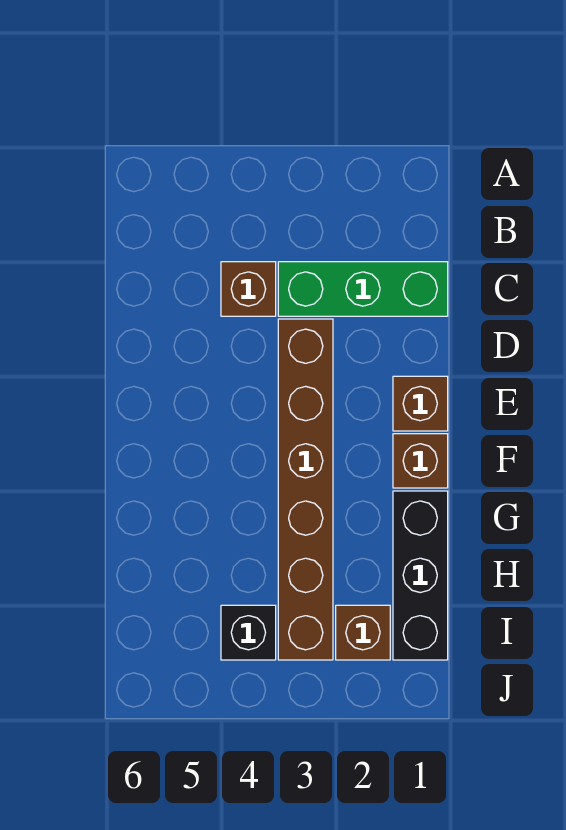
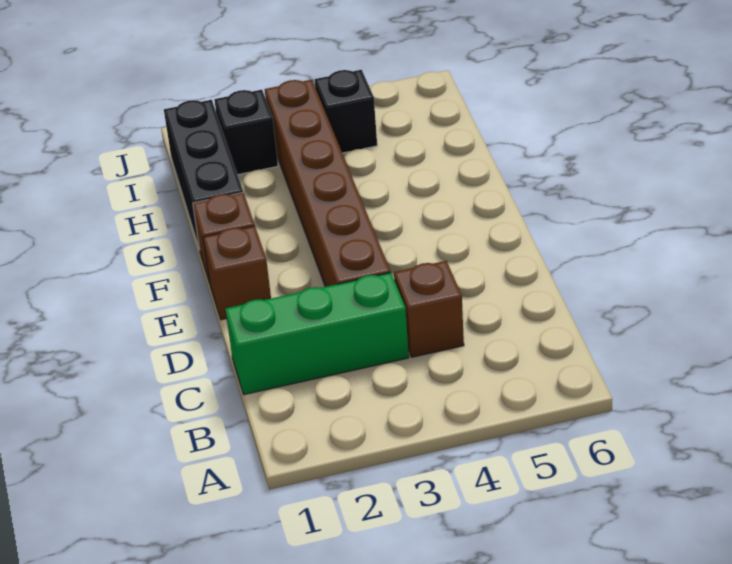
brown 1x1 brick [336,605,390,660] -> black 1x1 brick [214,90,278,175]

